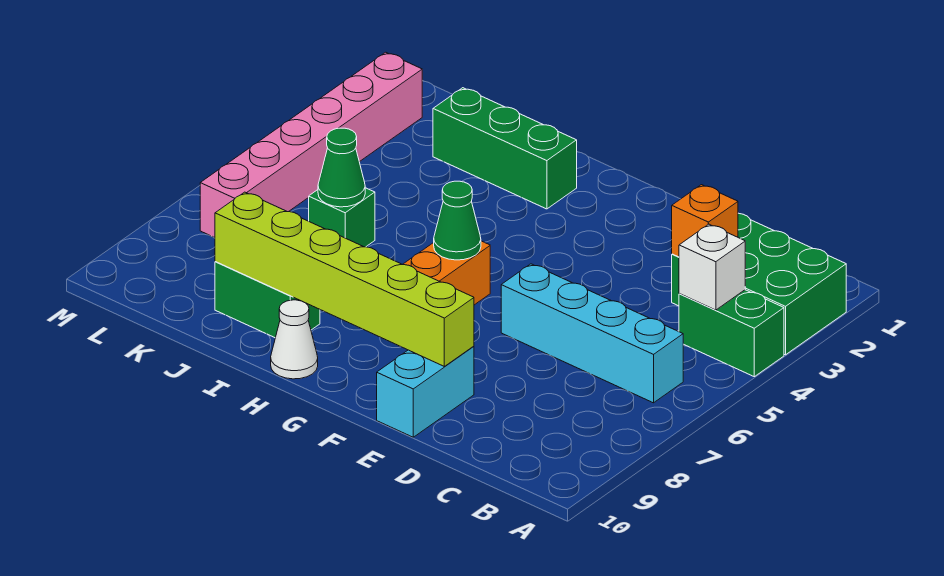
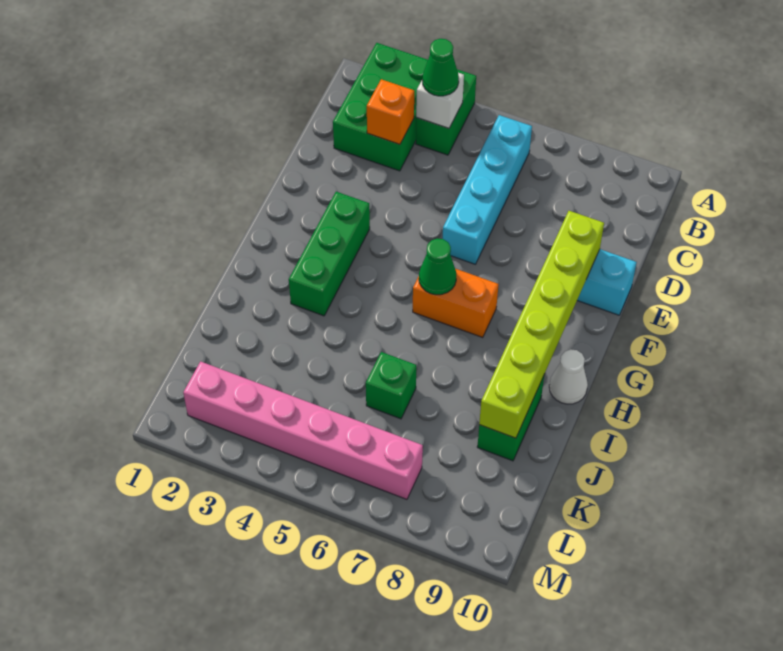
green 1x3 brick [433,88,577,209] -> green 1x3 brick moved to [289,192,370,316]
green 1x1 cone [318,128,365,207] -> green 1x1 cone moved to [422,39,459,96]

